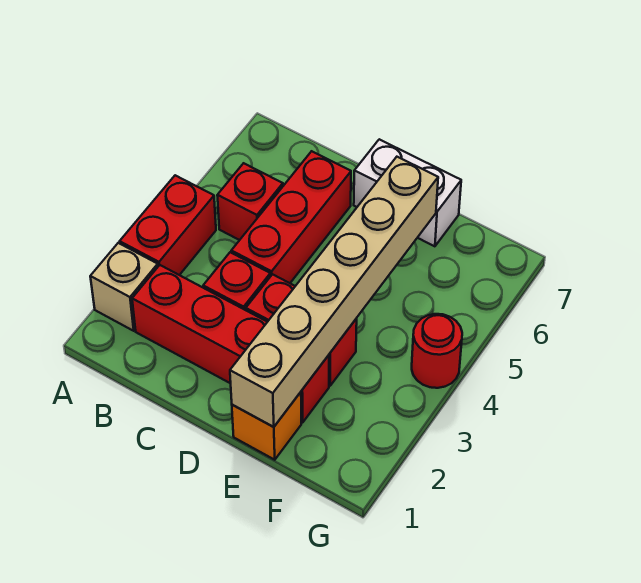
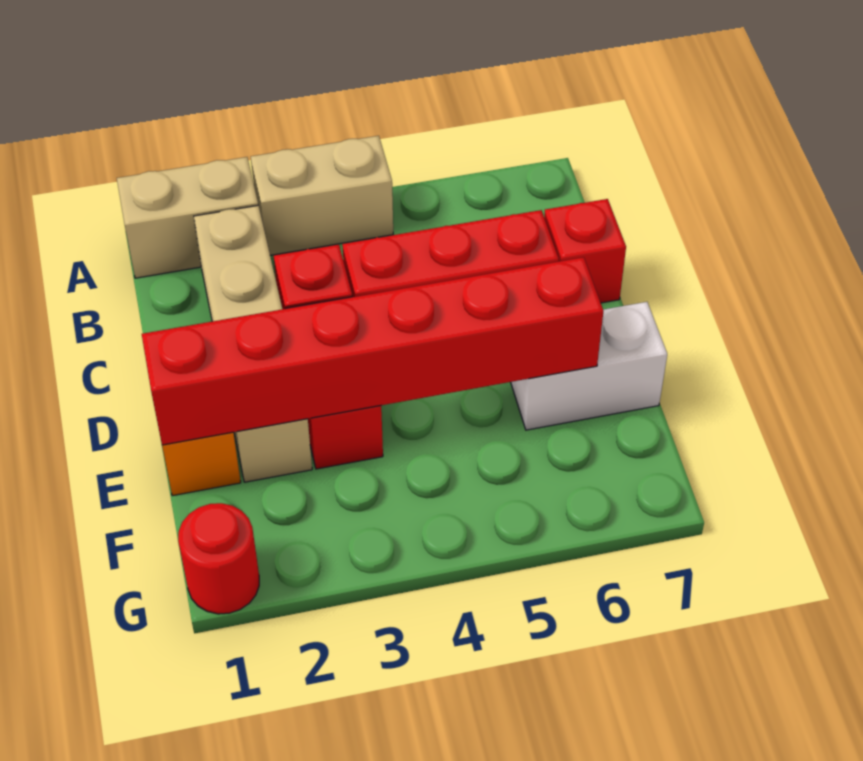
tan 1x1 brick [90,243,158,331] -> tan 1x2 brick [117,157,258,278]
red 1x2 brick [120,175,216,275] -> tan 1x2 brick [251,136,393,255]
red 1x4 brick [132,265,329,422] -> tan 1x4 brick [194,205,312,482]
red 1x1 brick [217,163,283,240] -> red 1x1 brick moved to [544,199,626,303]
white 1x2 brick [354,139,461,246] -> white 1x2 brick turned to [511,302,667,430]
tan 1x6 brick [230,157,438,427] -> red 1x6 brick [142,257,603,445]
red 1x1 round brick [412,314,462,388] -> red 1x1 round brick moved to [178,503,259,614]

